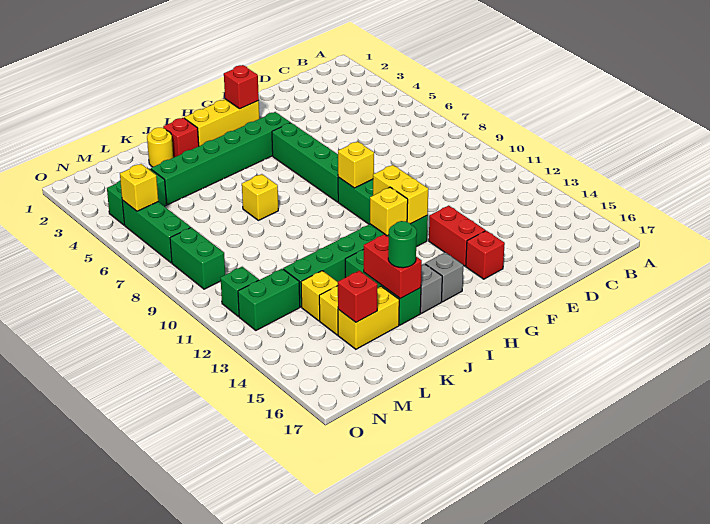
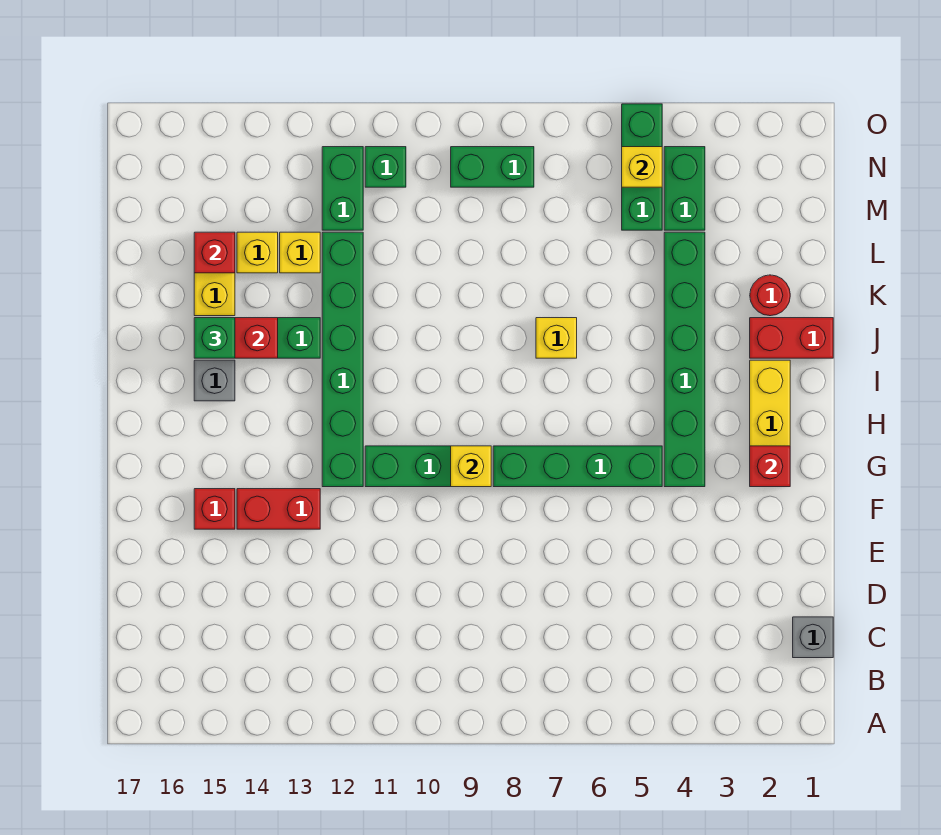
yellow 1x2 brick [373,165,428,224] -> none
yellow 1x1 brick [370,187,408,236] -> none
grey 1x1 brick [425,252,463,302] -> grey 1x1 brick moved to [793,617,833,658]
red 1x1 brick [163,118,199,158] -> red 1x2 brick [750,318,833,358]
green 1x1 round brick [388,221,417,268] -> green 1x1 brick [194,318,235,358]
yellow 1x1 round brick [147,128,173,167] -> red 1x1 round brick [750,275,790,316]
green 1x3 brick [122,200,191,263] -> green 1x3 brick turned to [622,104,662,230]

